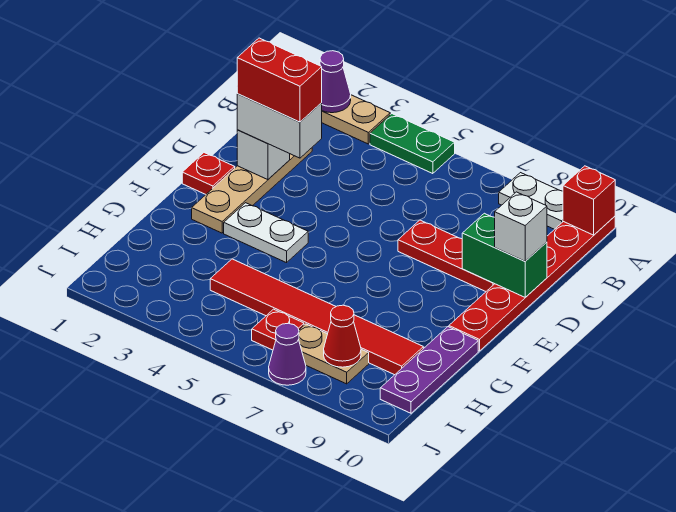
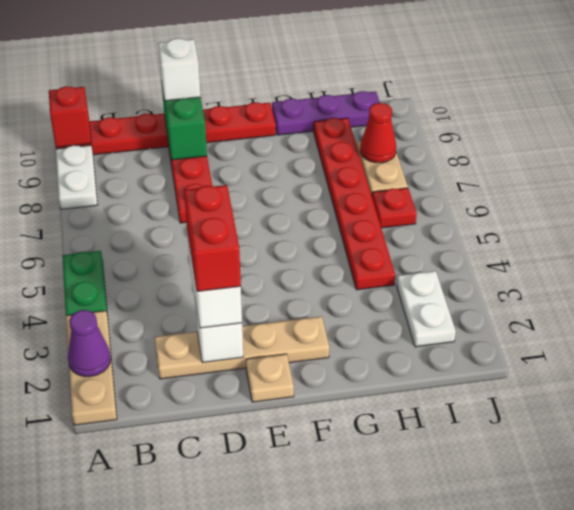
red 1x1 plate [182,153,235,194] -> tan 1x1 plate [246,354,294,402]
white 1x2 plate [224,203,308,263] -> white 1x2 plate moved to [397,271,456,347]
red 1x6 tile [210,259,423,375] -> red 1x6 plate [314,118,395,290]
purple 1x1 cone [269,323,306,385] -> none

